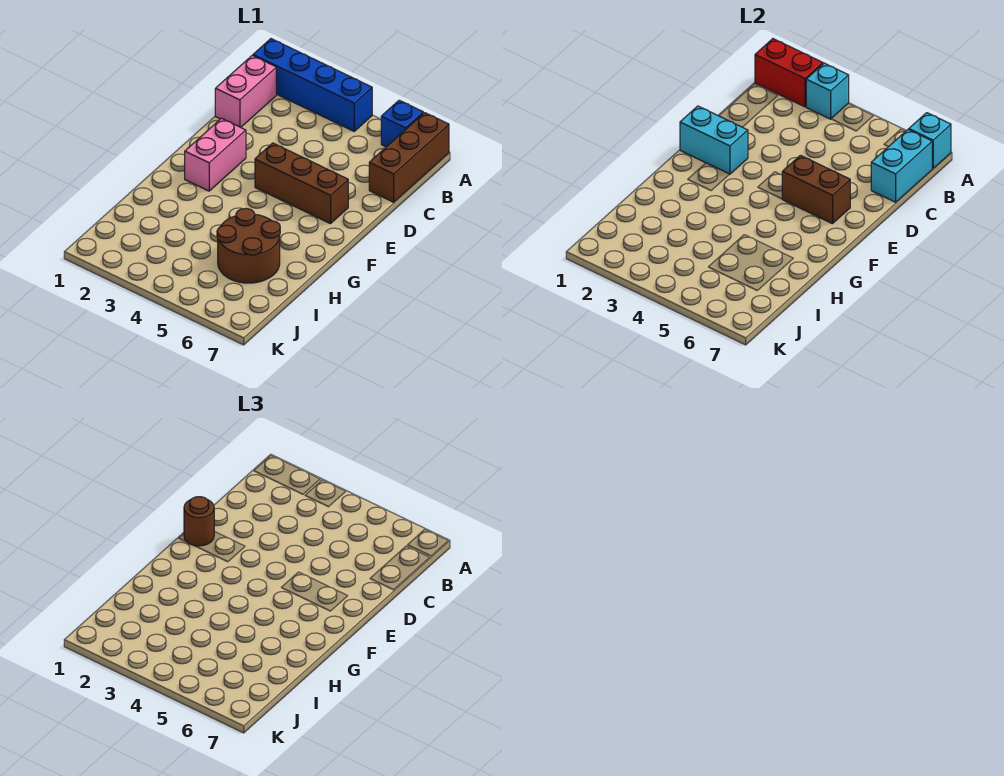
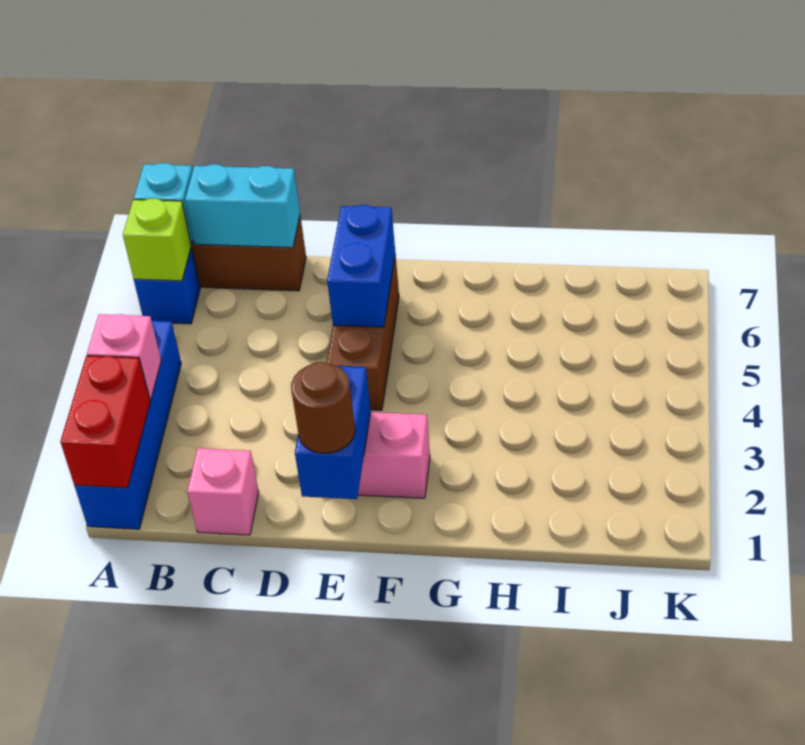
cyan 1x1 brick [806,63,849,119] -> pink 1x1 brick [87,314,161,400]
none -> lime 1x1 brick [123,199,191,281]
pink 1x2 brick [215,56,276,127] -> pink 1x1 brick [187,448,259,535]
cyan 1x2 brick [680,106,748,174] -> blue 1x2 brick [295,366,371,499]
brown 1x2 brick [782,155,850,224] -> blue 1x2 brick [327,205,395,327]
brown 2x2 round brick [217,208,280,283] -> none

